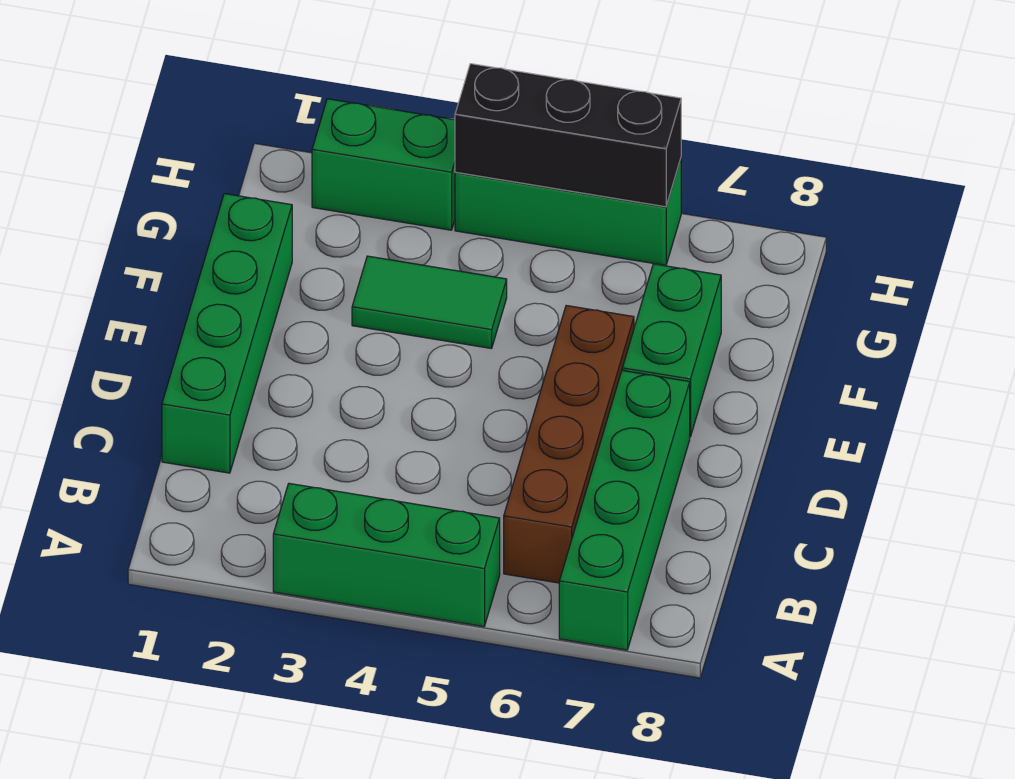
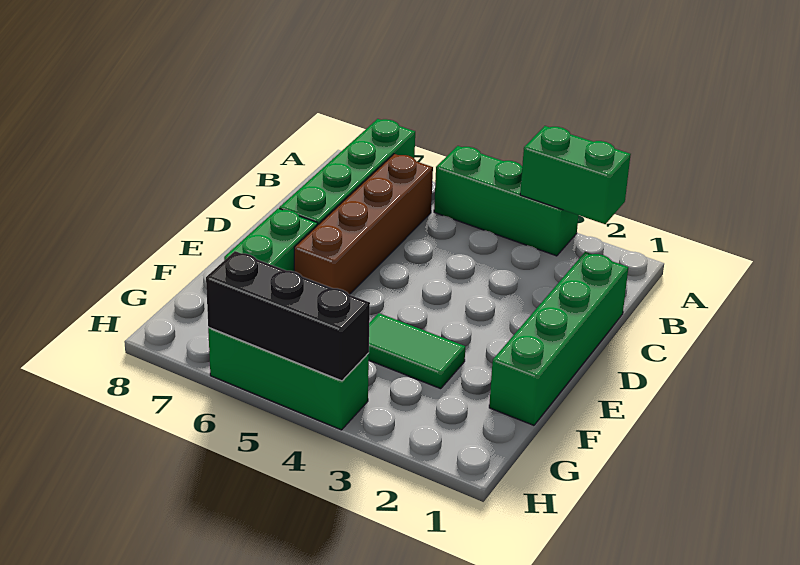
green 1x2 brick [312,99,455,230] -> green 1x2 brick moved to [520,126,631,224]

